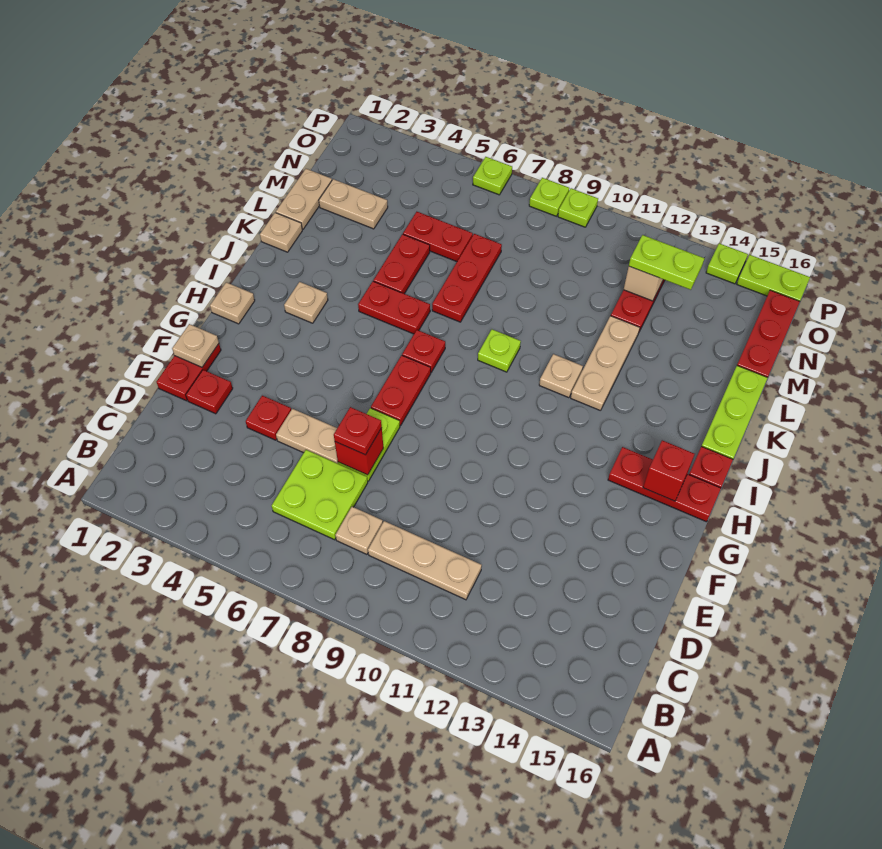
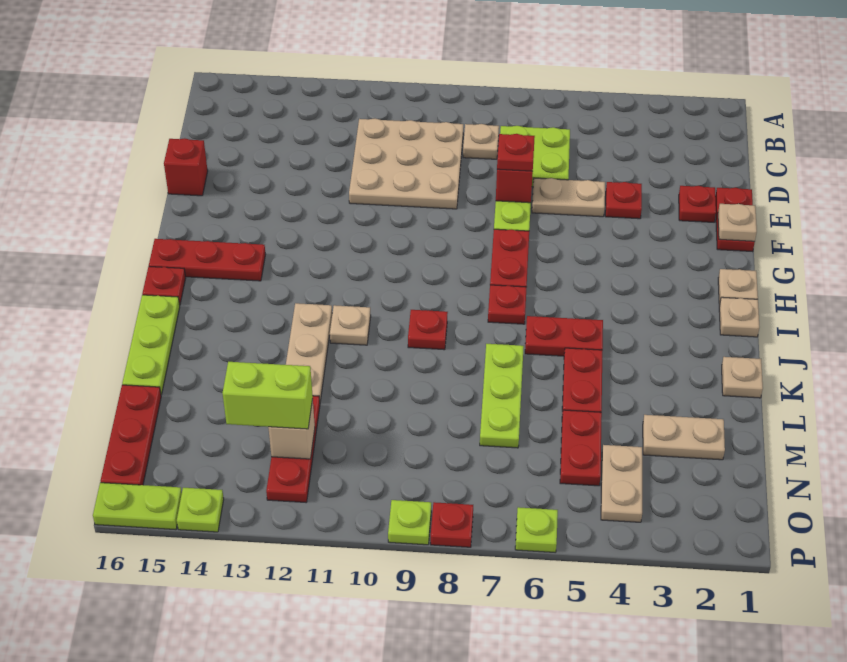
tan 1x3 plate [368,521,482,600] -> tan 3x3 plate [349,119,463,209]
red 1x1 brick [643,440,694,501] -> red 1x1 brick moved to [164,138,208,196]
tan 1x1 plate [284,282,328,323] -> tan 1x1 plate moved to [719,297,759,337]
lime 1x1 plate [478,329,521,372] -> red 1x1 plate [408,310,448,350]
red 1x3 plate [432,234,502,322] -> lime 1x3 plate [480,344,524,448]
tan 1x2 plate [276,169,332,229] -> tan 1x2 plate moved to [601,445,642,522]
red 1x2 plate [403,212,473,262] -> red 1x2 plate turned to [560,410,602,486]
lime 1x2 plate [629,235,705,290] -> lime 1x2 brick [222,362,313,429]
lime 1x1 plate [529,178,569,216] -> red 1x1 plate [431,502,473,547]

